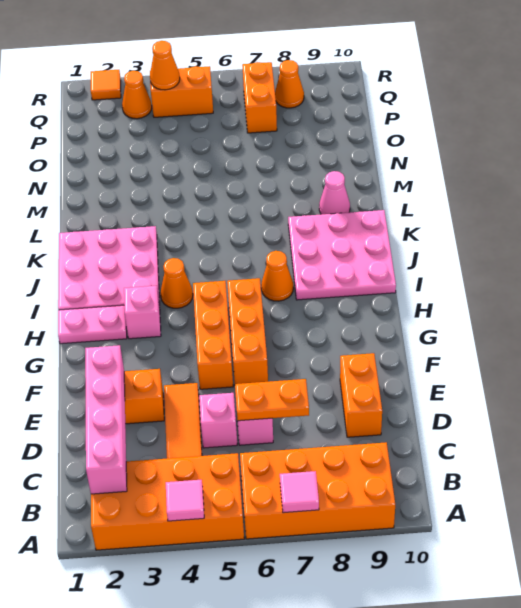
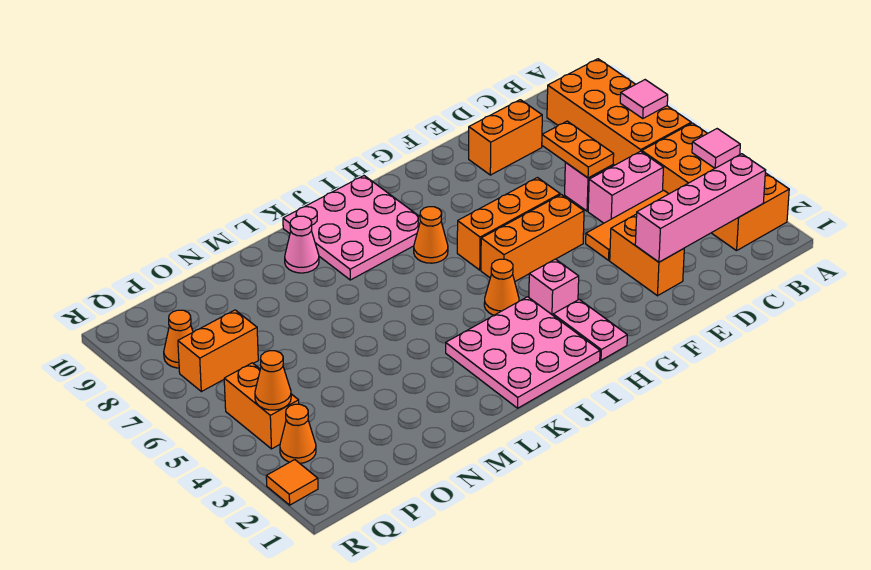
pink 1x1 brick [199,393,237,448] -> pink 1x2 brick [588,151,664,223]

